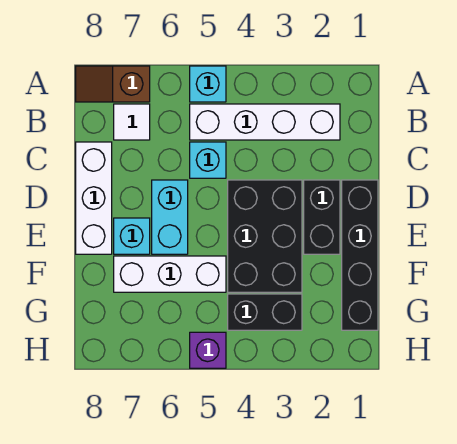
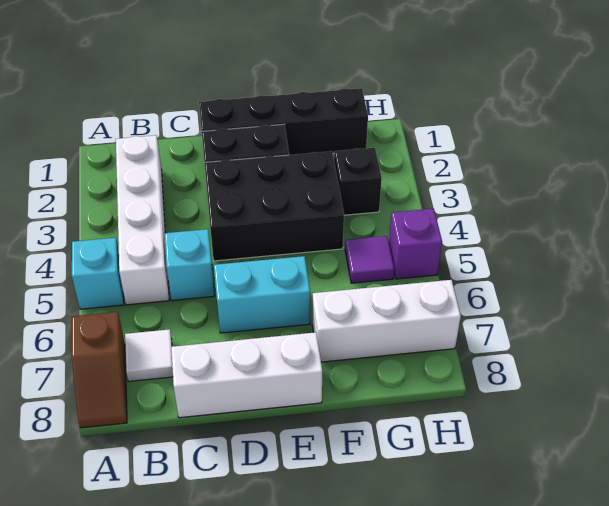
cyan 1x1 brick [114,218,150,254] -> none
white 1x3 brick [114,256,226,292] -> white 1x3 brick turned to [312,280,461,362]
black 1x2 brick [228,294,302,330] -> black 1x1 brick [334,148,382,215]
none -> purple 1x1 tile [345,236,394,283]

